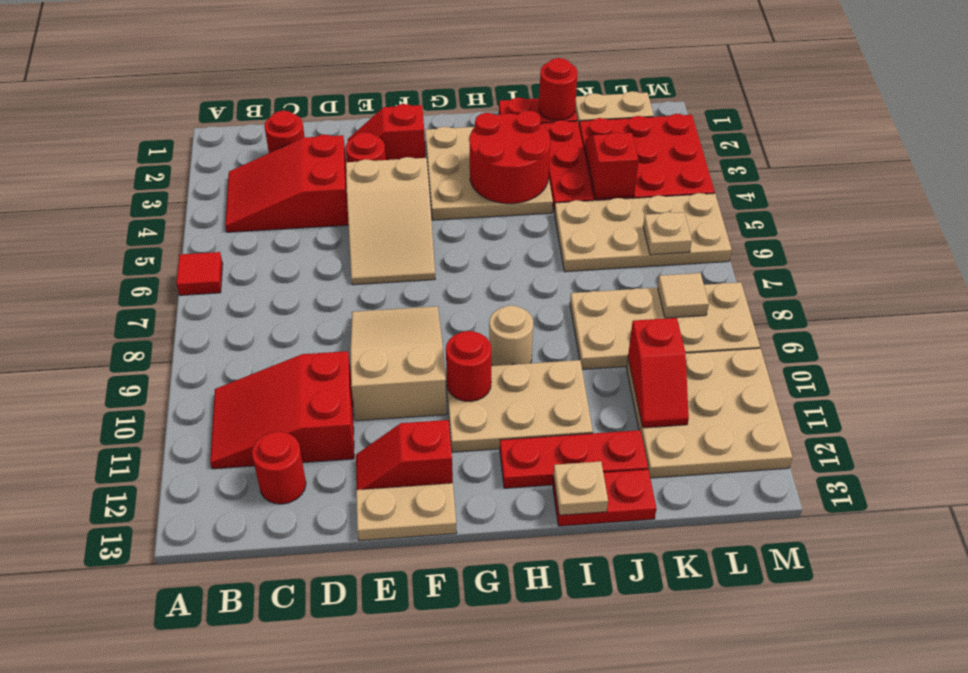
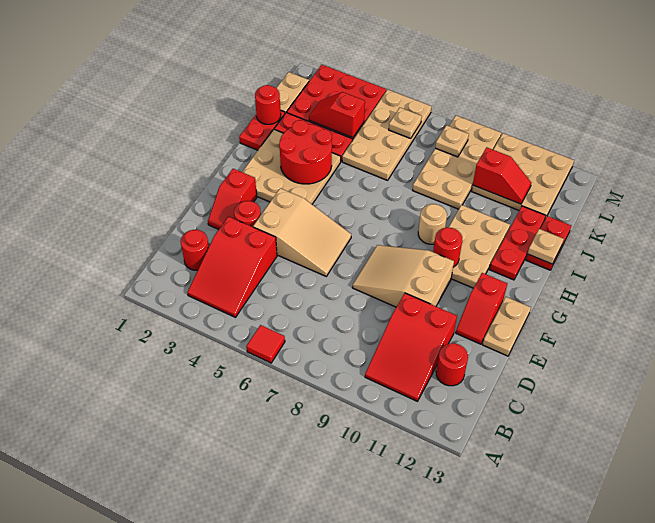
tan 1x1 tile [657,273,709,318] -> tan 1x1 plate [435,125,469,157]

